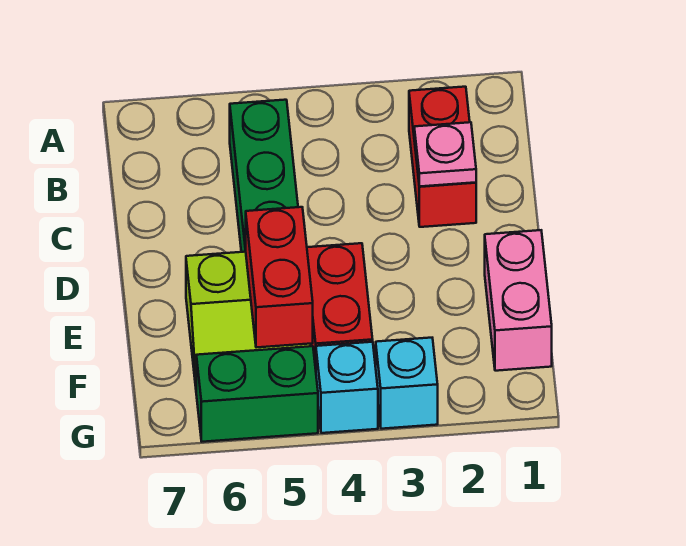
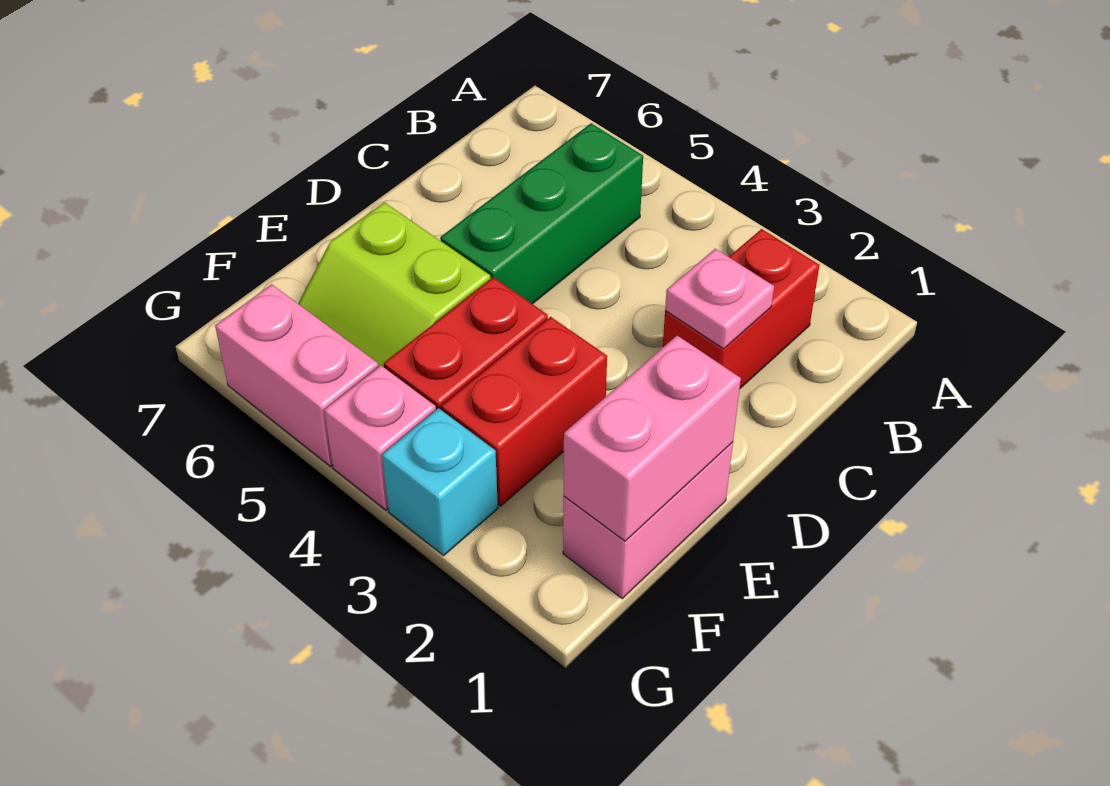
none -> pink 1x2 brick [563,336,741,541]
red 1x2 brick [245,207,313,348] -> red 1x2 brick moved to [441,317,607,506]
cyan 1x1 brick [316,342,378,433] -> pink 1x1 brick [324,365,436,510]
green 1x2 brick [196,346,318,442] -> pink 1x2 brick [215,284,378,466]

